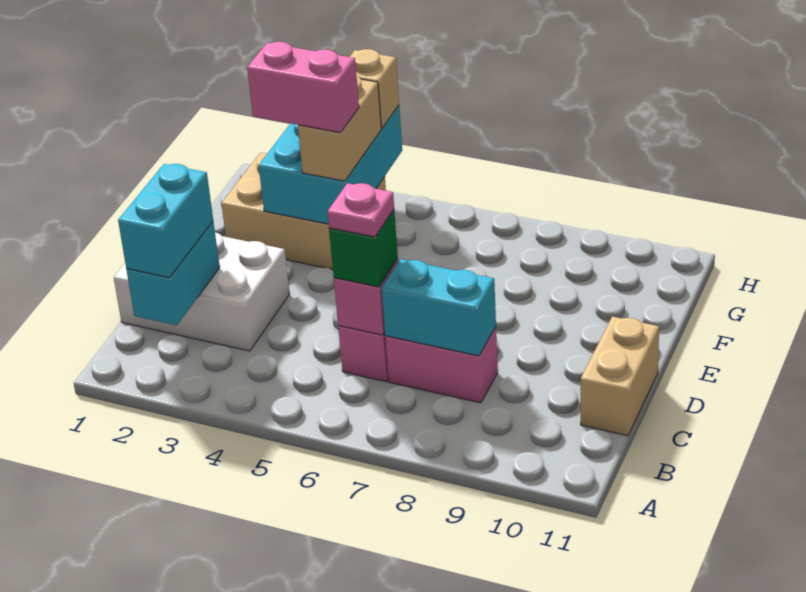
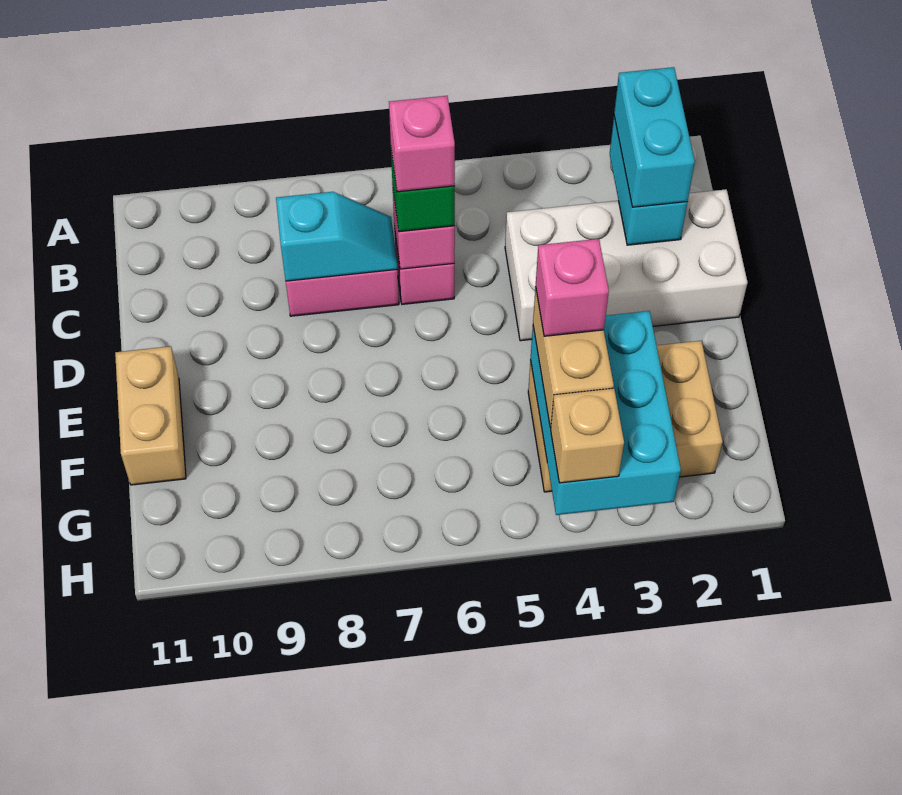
white 2x3 brick [114,232,290,351] -> white 2x4 brick [505,189,747,341]
pink 1x1 plate [327,183,394,237] -> pink 1x1 brick [389,96,455,192]
cyan 1x2 brick [382,259,496,356] -> cyan 1x2 slope [276,192,397,281]
tan 1x2 brick [581,317,659,436] -> tan 1x2 brick moved to [115,346,186,485]
pink 1x2 brick [247,42,359,133] -> pink 1x1 brick [536,239,609,336]

